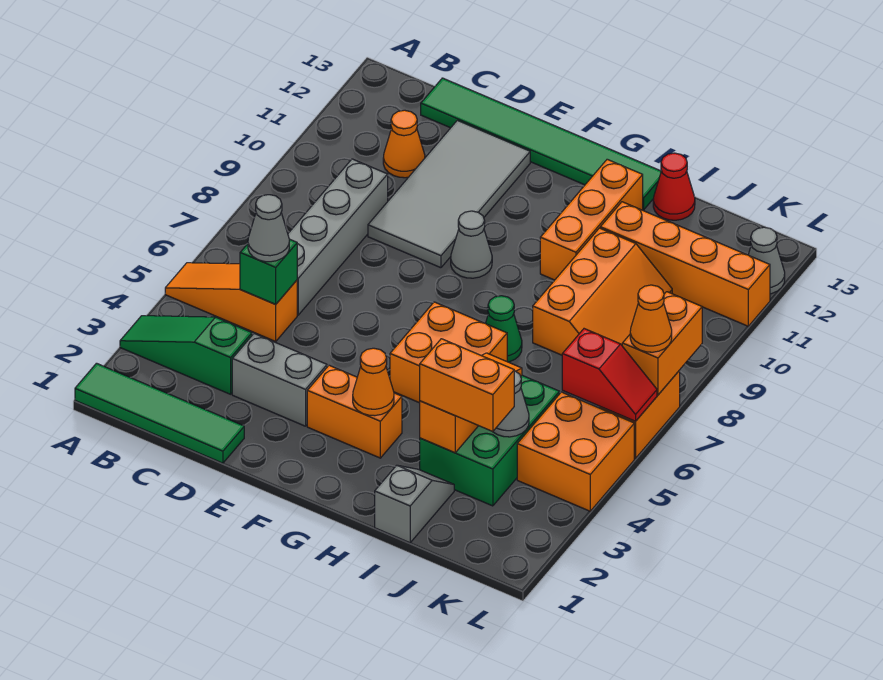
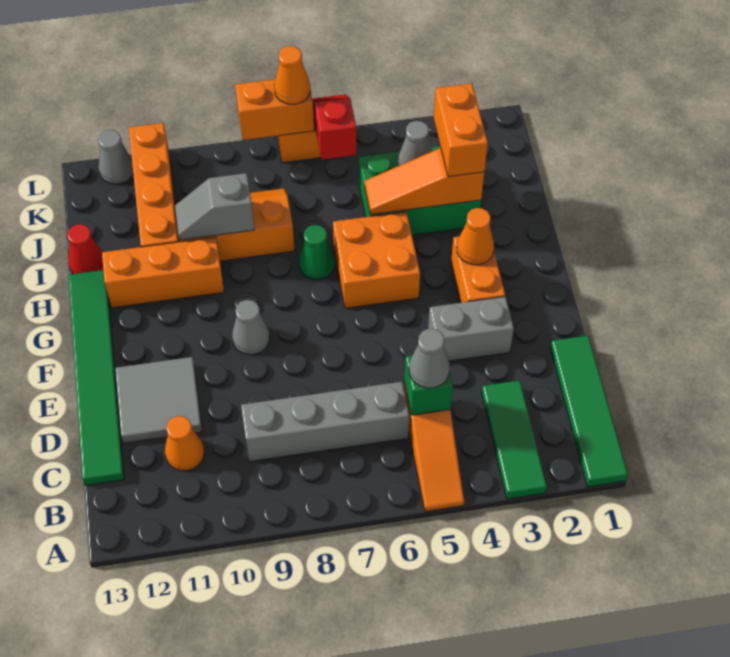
green 1x3 slope [120,316,252,394] -> green 1x3 tile [482,380,547,499]
grey 1x2 brick [232,334,327,426] -> grey 1x2 brick turned to [428,297,514,361]
grey 2x4 tile [368,120,530,268] -> grey 2x2 tile [115,357,202,443]
grey 1x2 slope [375,465,454,543] -> grey 1x2 slope moved to [175,173,254,240]
orange 2x2 brick [517,392,634,511] -> none

